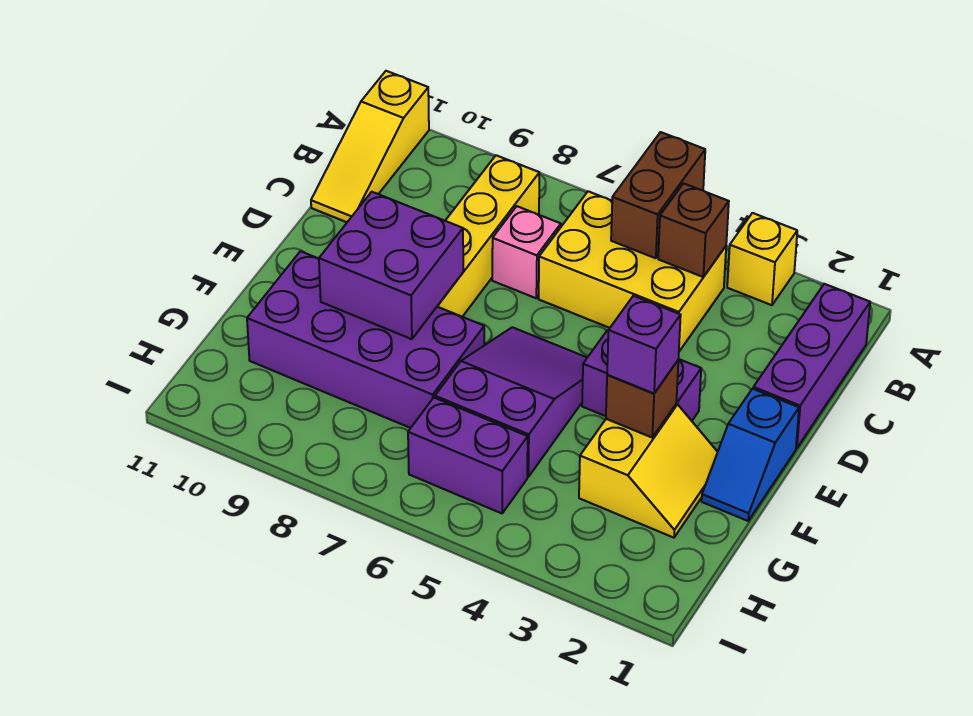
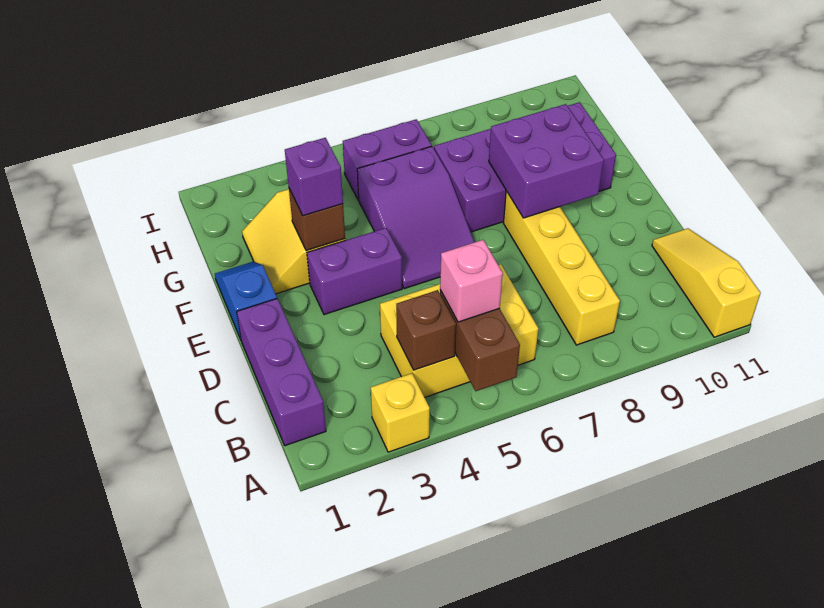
pink 1x1 brick [492,206,561,298] -> pink 1x1 brick moved to [440,240,503,322]

